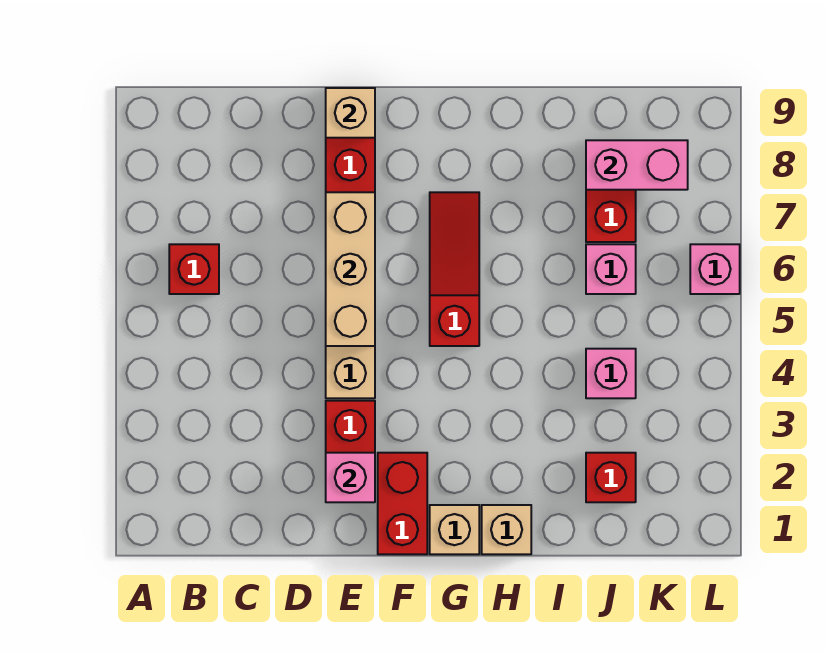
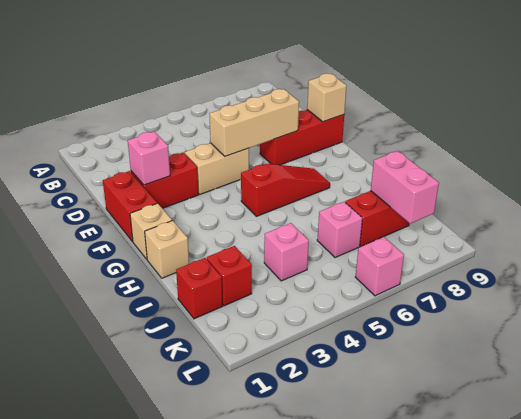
red 1x1 brick [169,244,219,294] -> red 1x1 brick moved to [176,258,222,319]
red 1x2 brick [378,453,427,554] -> red 1x2 brick turned to [103,171,157,242]

